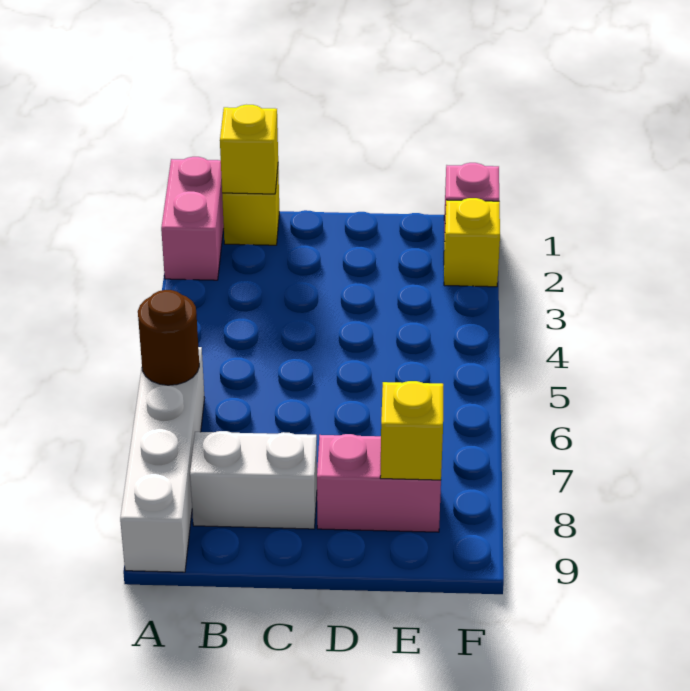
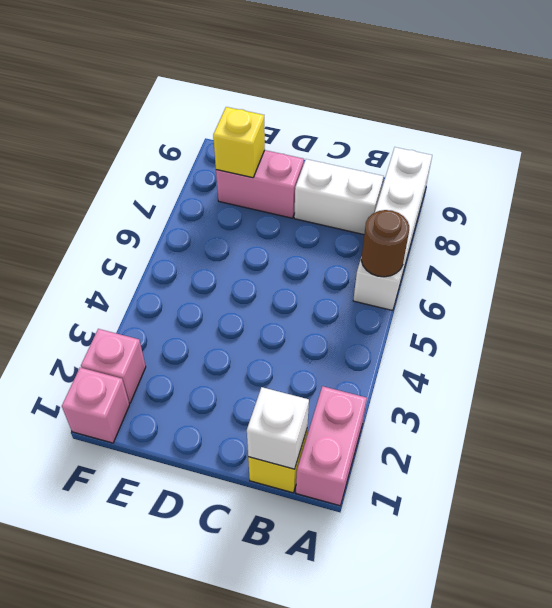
yellow 1x1 brick [220,105,278,194] -> white 1x1 brick [247,387,309,469]
yellow 1x1 brick [444,198,500,287] -> pink 1x1 brick [81,329,146,403]

